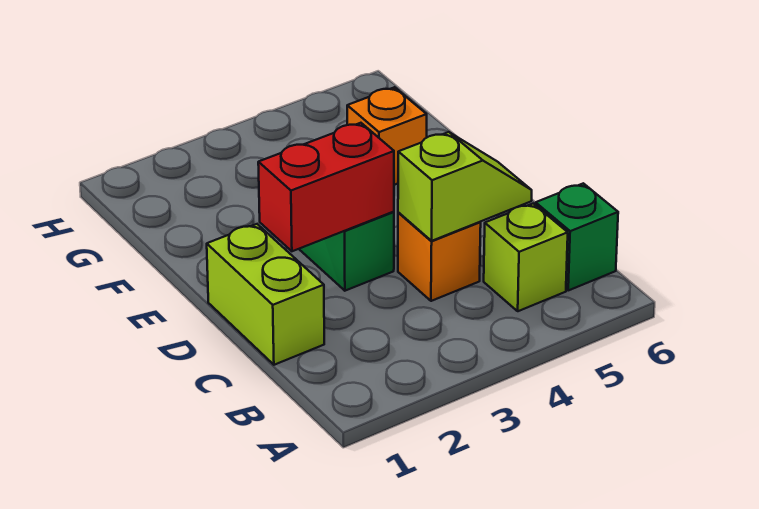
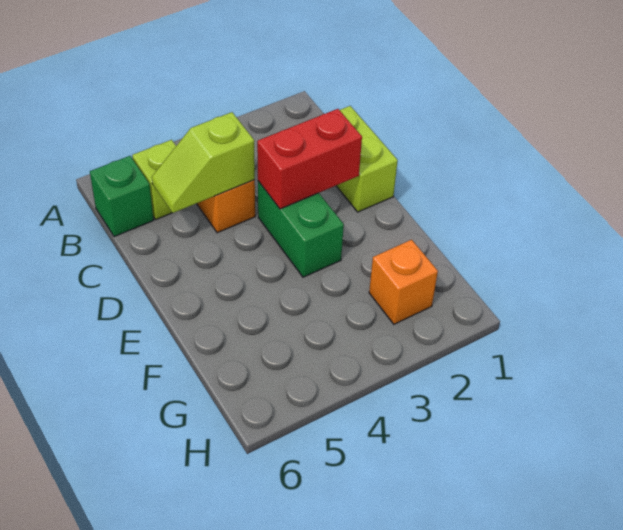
orange 1x1 brick [347,87,427,185] -> orange 1x1 brick moved to [369,240,438,324]

